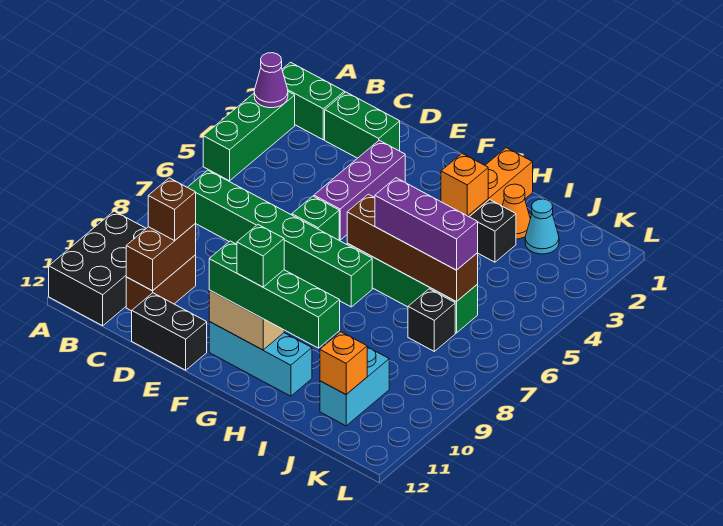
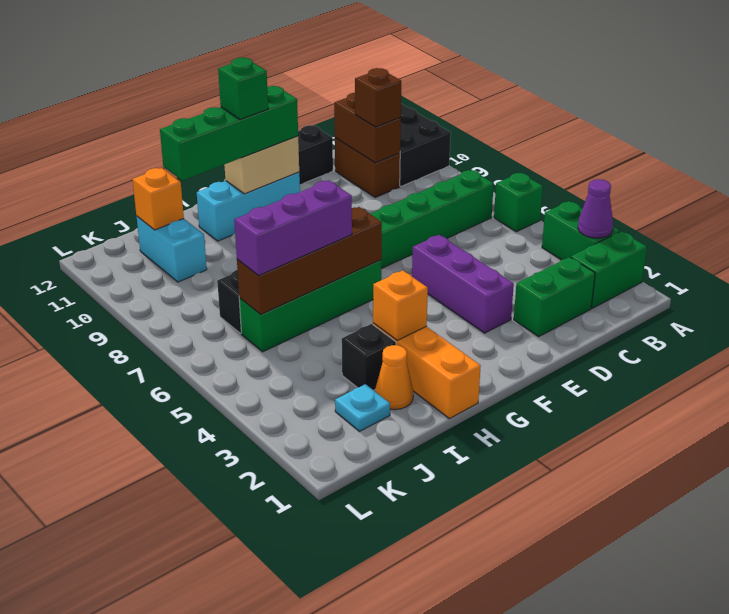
green 1x3 brick [203,92,295,181] -> green 1x2 brick [542,201,620,260]
green 1x1 brick [292,196,339,240] -> green 1x1 brick moved to [494,173,543,232]
cyan 1x1 cone [525,199,559,254] -> cyan 1x1 plate [335,384,390,431]

